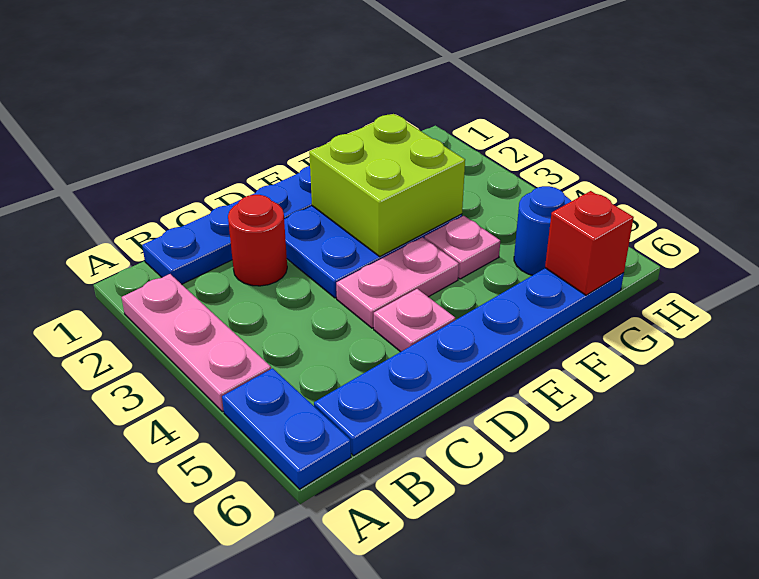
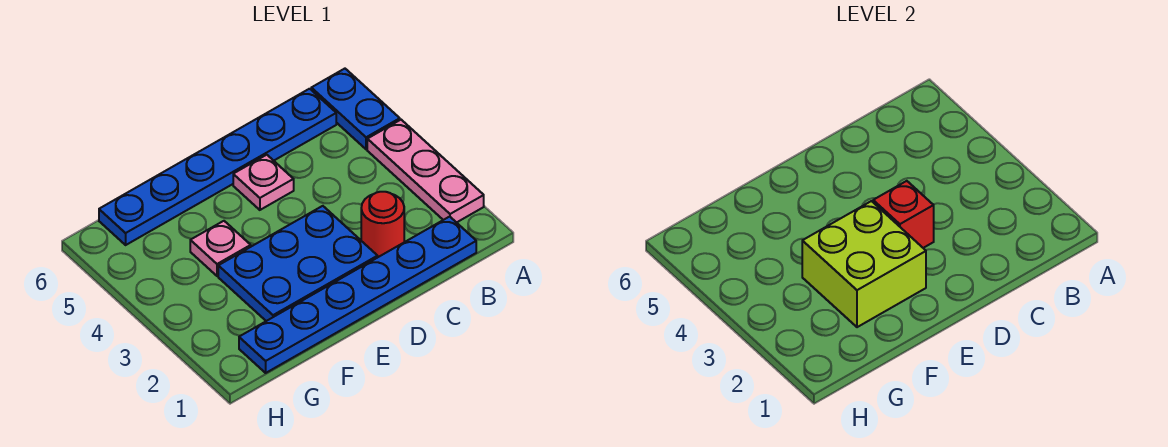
pink 1x2 plate [336,237,459,328] -> none
blue 1x1 round brick [514,186,571,275] -> none
red 1x1 brick [545,191,634,295] -> red 1x1 brick moved to [873,181,934,248]

